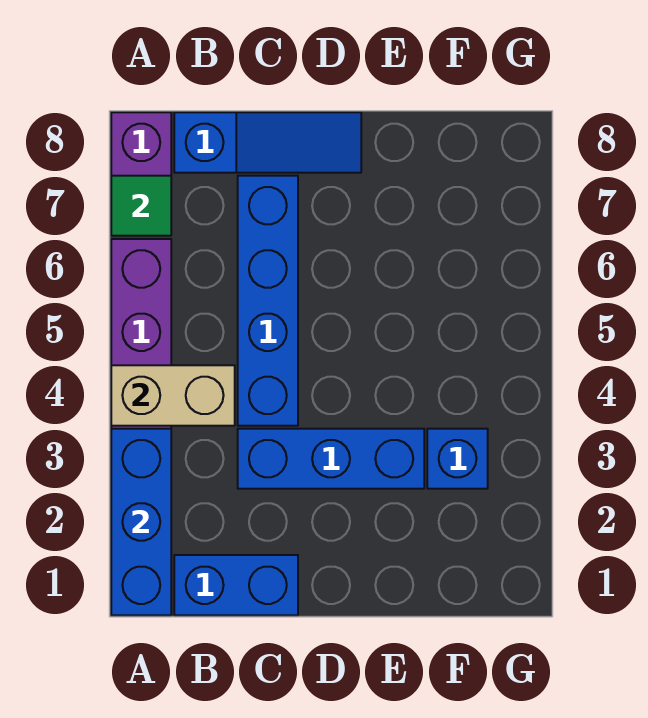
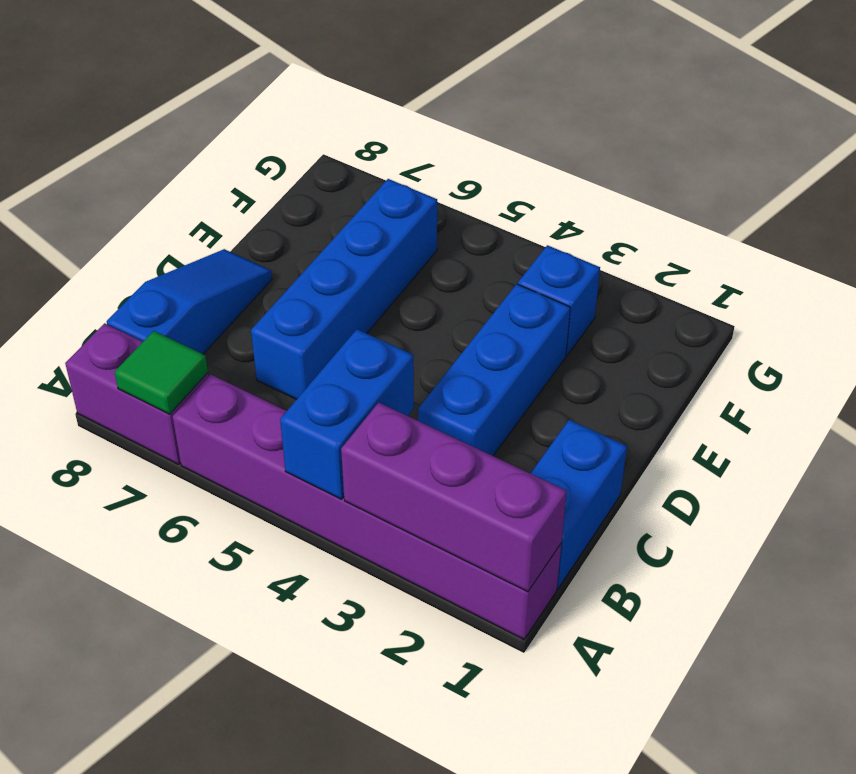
blue 1x3 brick [111,429,171,615] -> purple 1x3 brick [341,403,567,592]
tan 1x2 brick [111,365,235,426] -> blue 1x2 brick [280,329,414,499]
blue 1x4 brick [238,176,298,426] -> blue 1x4 brick turned to [251,179,437,399]

